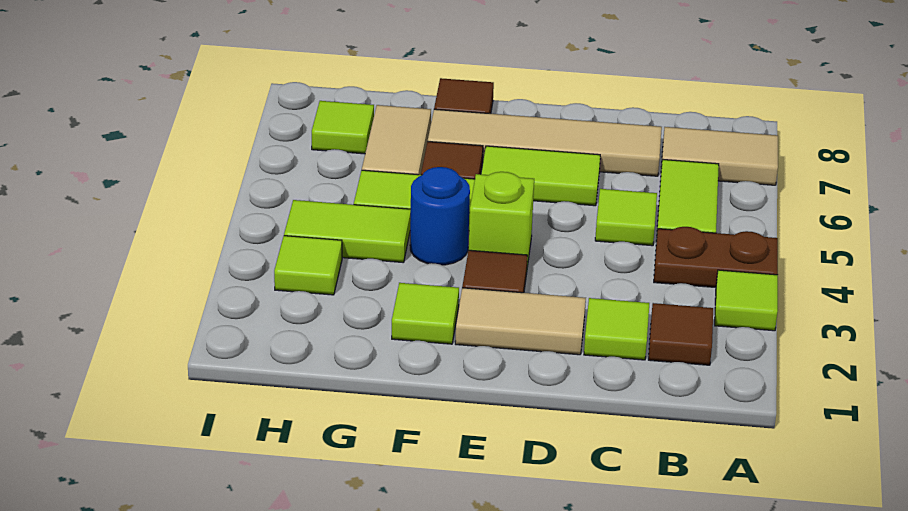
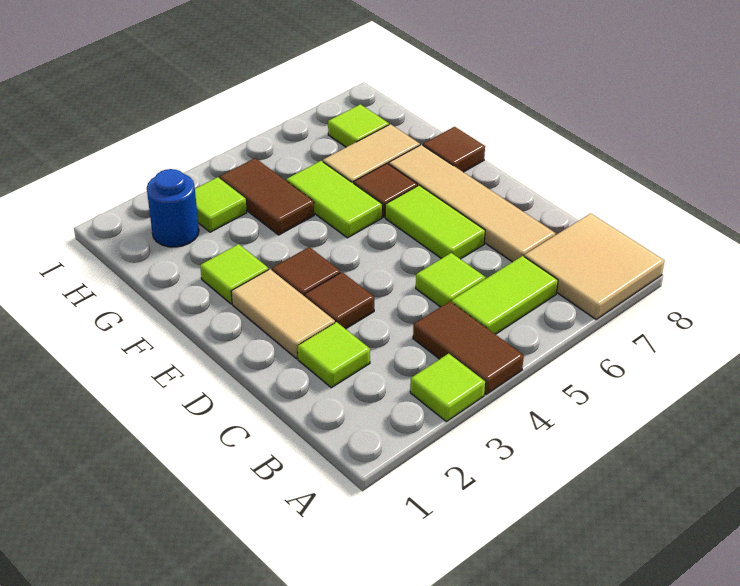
brown 1x2 plate [654,227,778,288] -> brown 1x2 tile [413,302,524,395]
tan 1x2 tile [661,127,778,185] -> tan 2x2 tile [524,213,664,319]
brown 1x1 tile [648,303,713,365] -> brown 1x1 tile moved to [305,272,374,329]
lime 1x1 brick [469,172,534,267] -> none
blue 1x1 round brick [410,167,470,265] -> blue 1x1 round brick moved to [147,169,199,247]
lime 1x2 tile [284,200,411,263] -> brown 1x2 tile [220,158,314,235]

